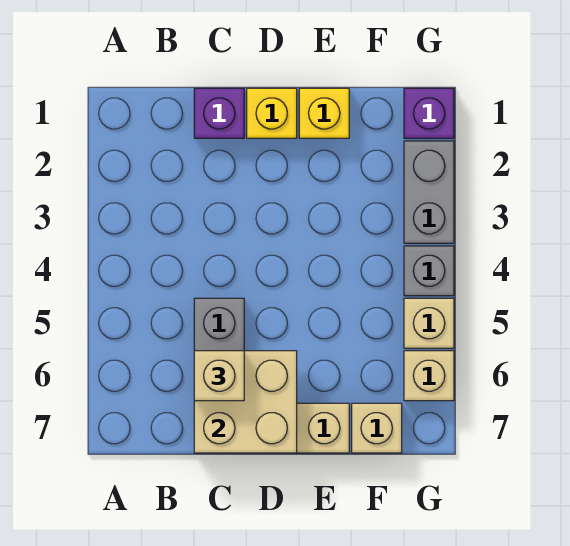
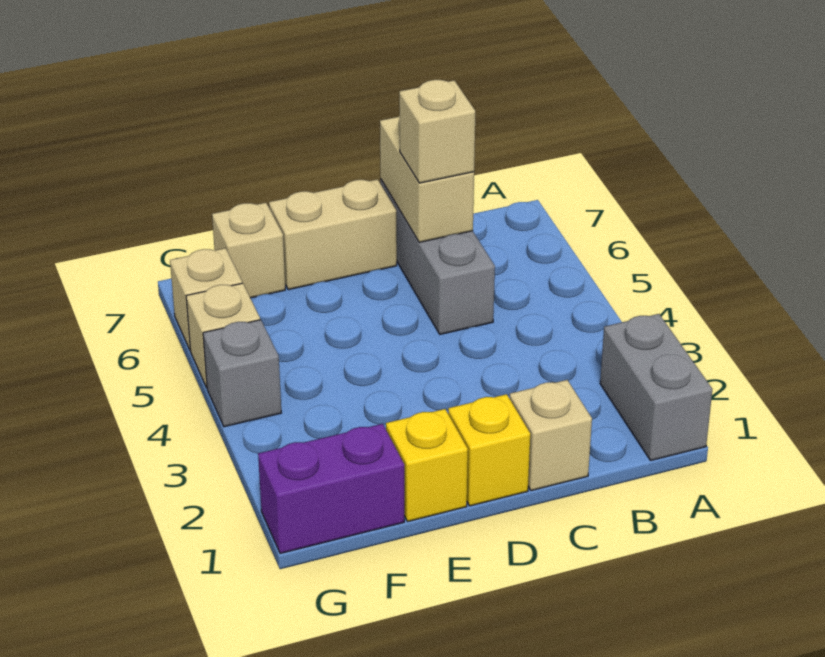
purple 1x1 brick [194,88,244,138] -> tan 1x1 brick [510,380,592,491]
tan 2x2 brick [194,351,297,453] -> tan 1x2 brick [380,116,474,242]
purple 1x1 brick [404,88,454,138] -> purple 1x2 brick [258,424,404,554]
grey 1x2 brick [404,141,454,243] -> grey 1x2 brick moved to [600,314,712,461]

